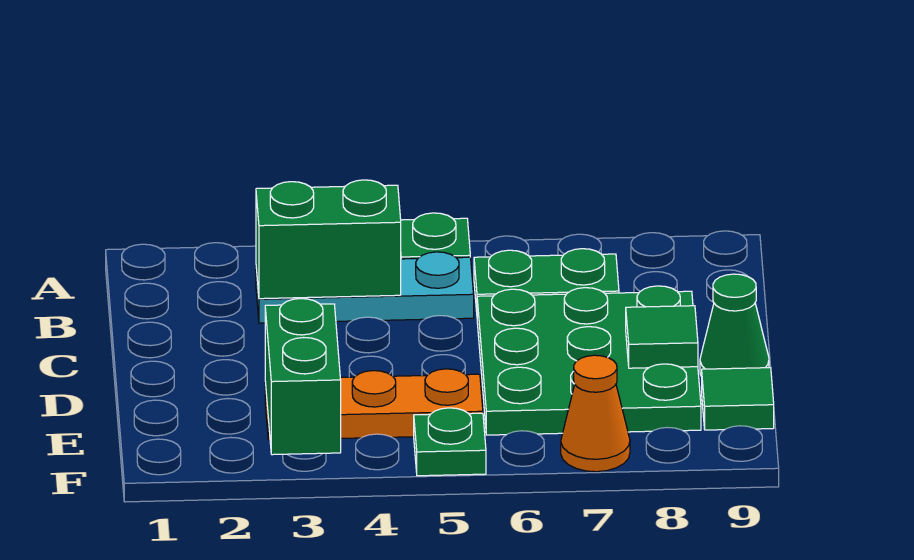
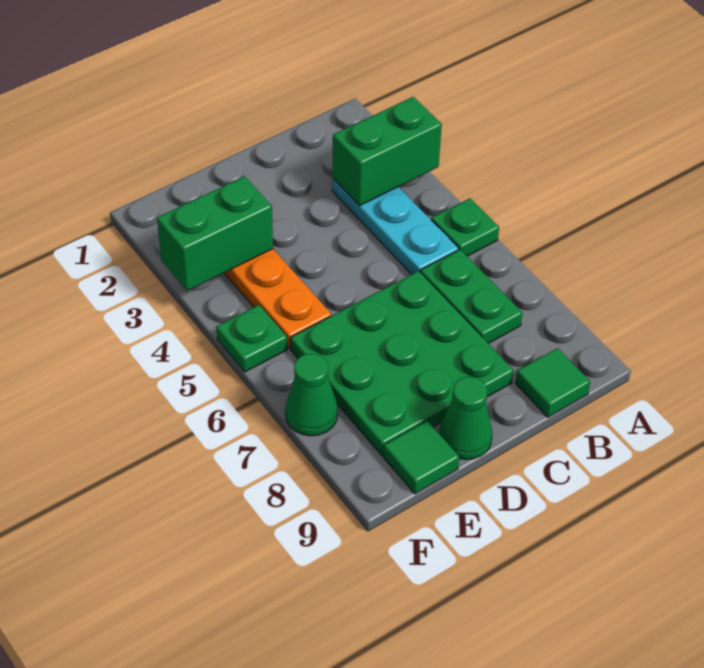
green 1x2 brick [256,180,401,299] -> green 1x2 brick turned to [333,97,442,206]
green 1x1 tile [626,306,698,368] -> green 1x1 tile moved to [515,348,590,417]
orange 1x1 cone [561,355,630,472] -> green 1x1 cone [285,354,338,436]

